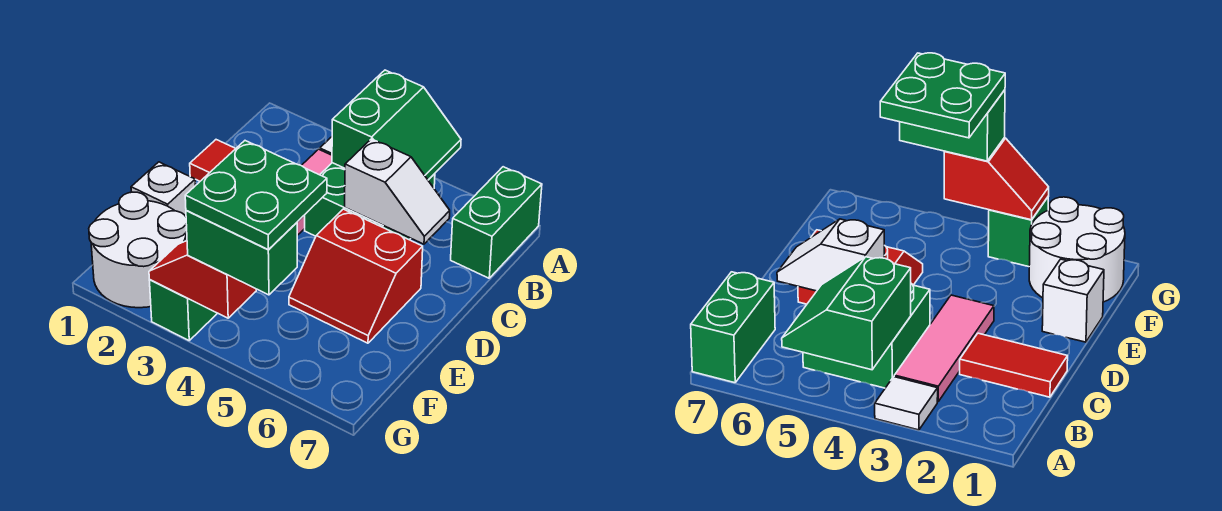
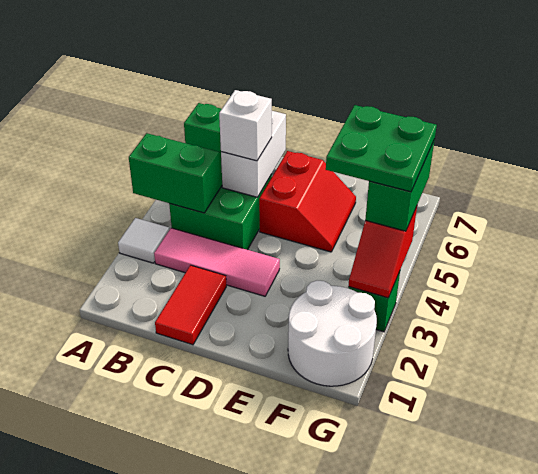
white 1x2 slope [345,139,450,244] -> white 1x2 brick [221,111,286,197]
white 1x1 brick [131,162,195,216] -> white 1x1 brick moved to [219,90,272,161]

